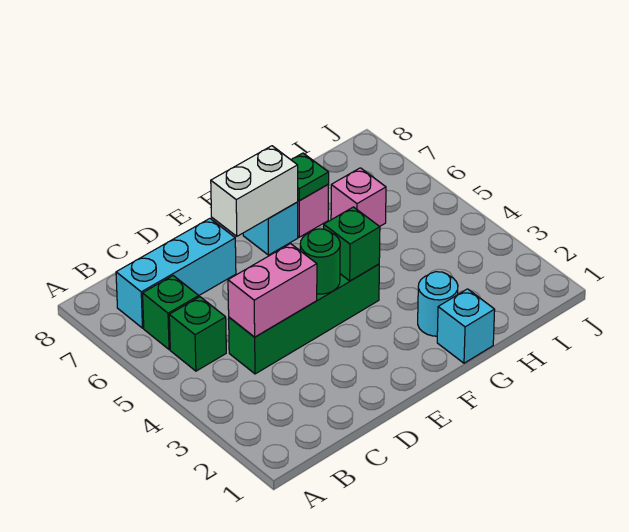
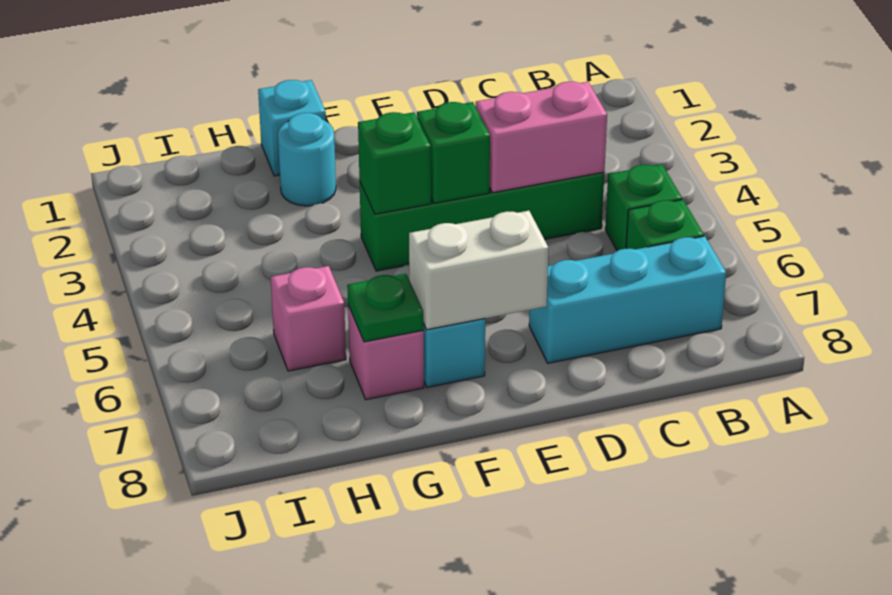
green 1x1 round brick [300,229,340,294] -> green 1x1 brick [417,102,490,203]

